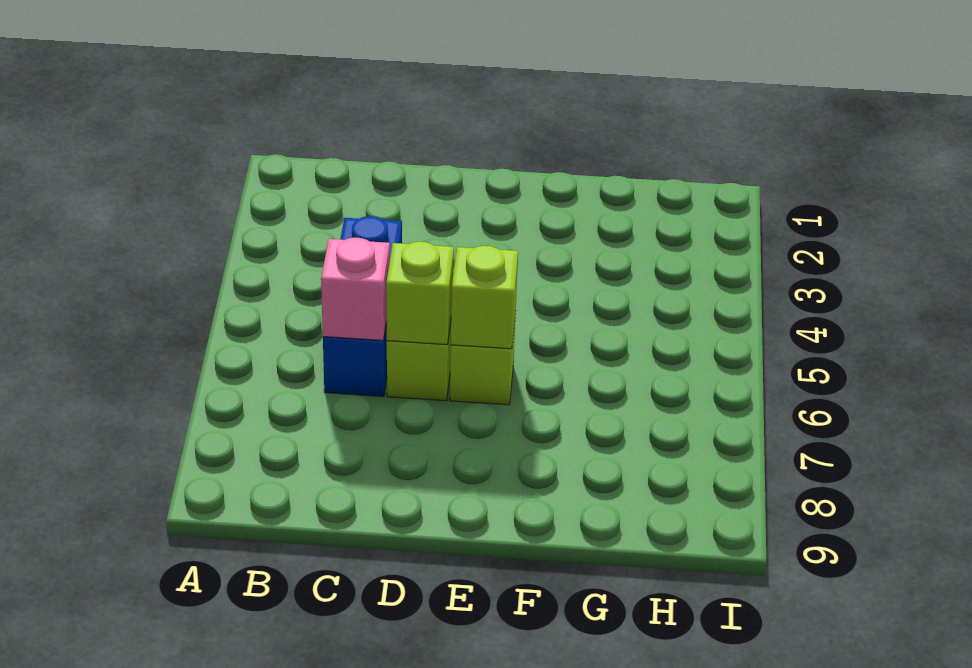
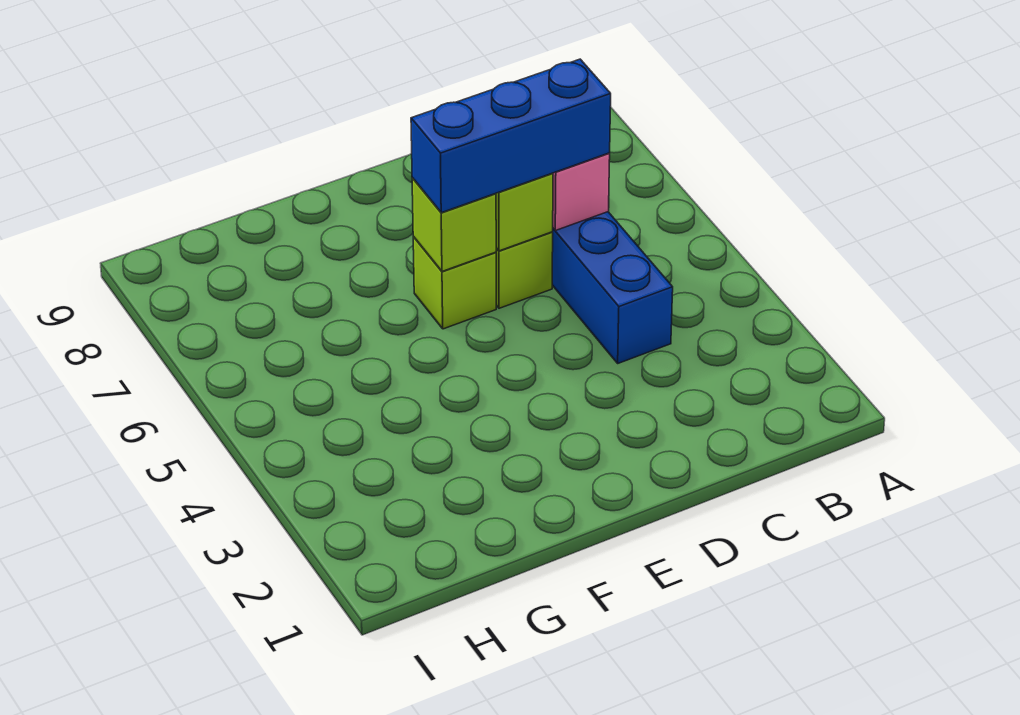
none -> blue 1x3 brick [411,59,611,213]

